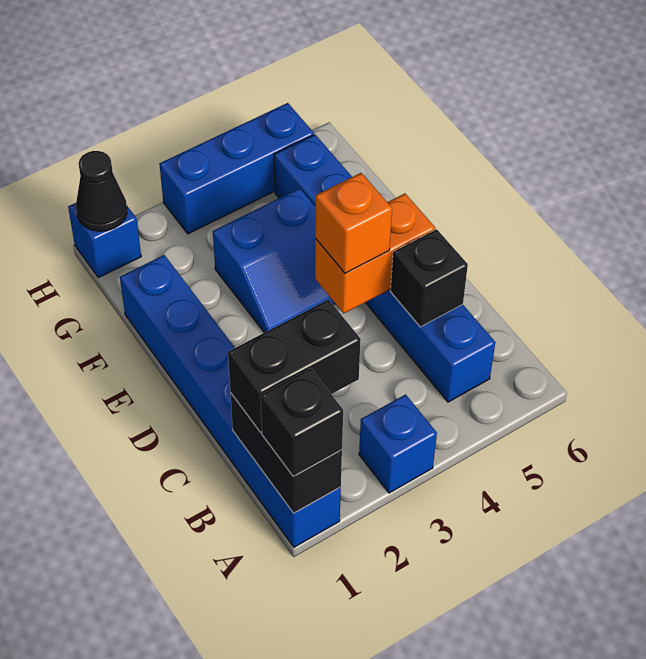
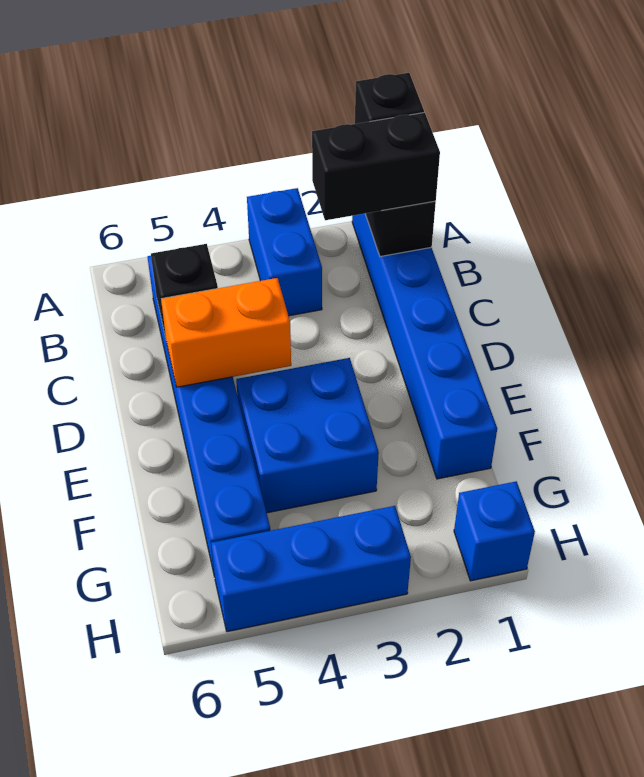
blue 1x1 brick [359,394,437,493] -> blue 1x2 brick [247,188,322,316]
orange 1x1 brick [315,173,392,273] -> none
blue 2x2 slope [213,188,335,333] -> blue 2x2 brick [236,358,379,513]
black 1x1 cone [76,151,127,231] -> none

